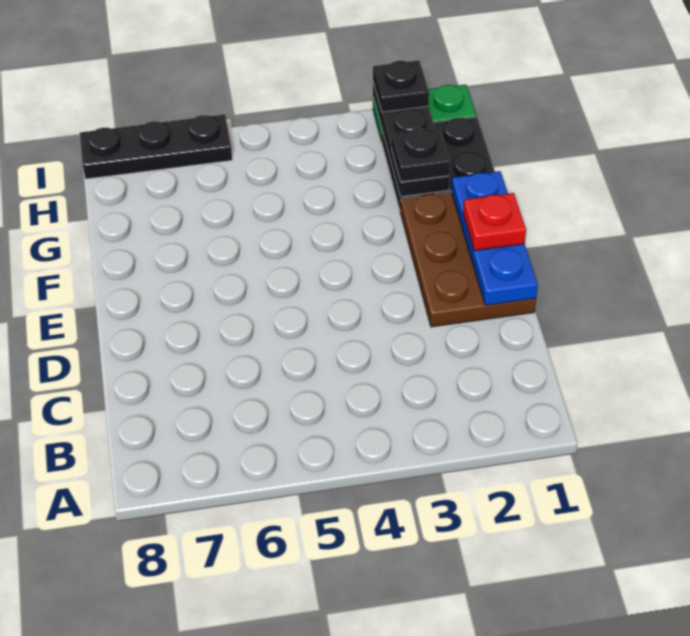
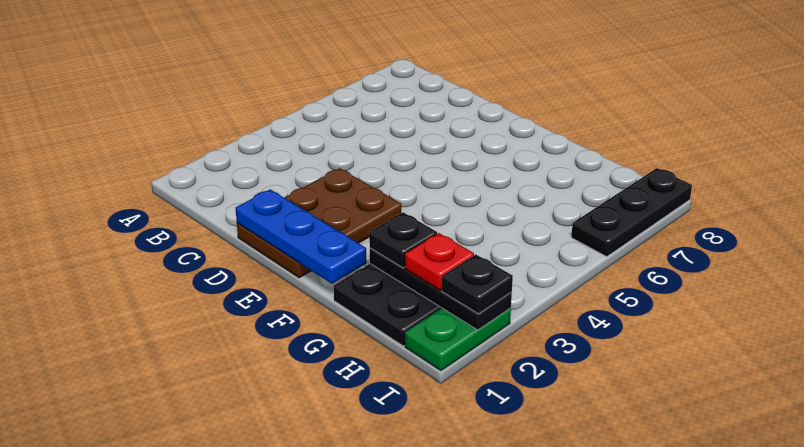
brown 2x3 plate [400,192,536,327] -> brown 2x3 plate turned to [237,168,401,278]
red 1x1 plate [463,193,526,251] -> red 1x1 plate moved to [405,233,474,290]

